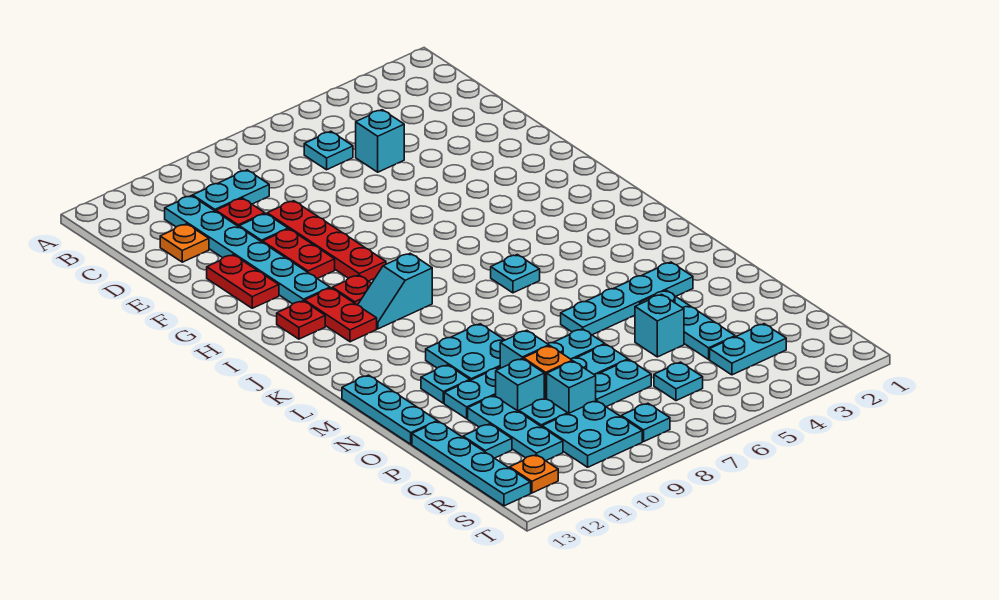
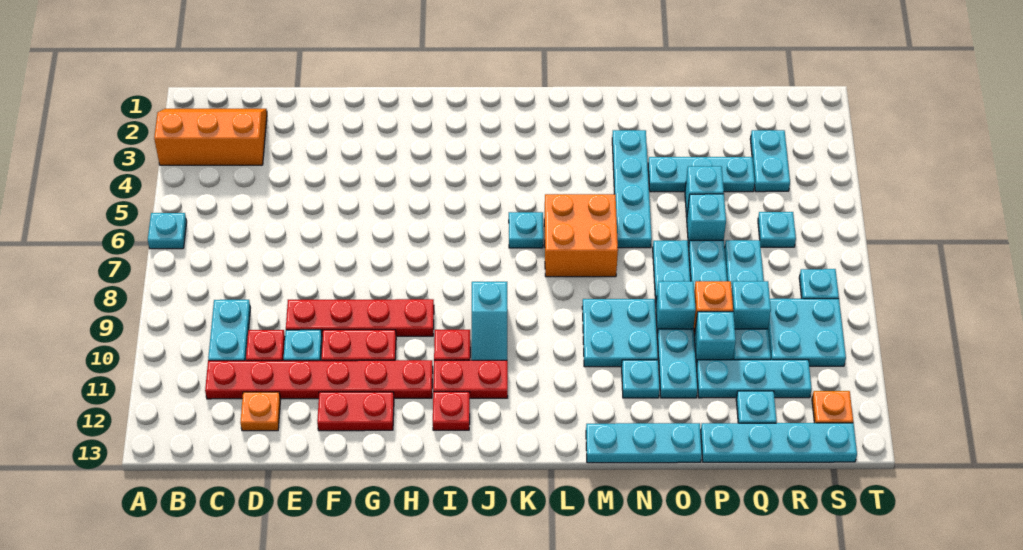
none -> orange 2x3 slope [154,109,267,165]
cyan 1x1 plate [304,131,353,170] -> cyan 1x1 plate moved to [148,213,187,249]
cyan 1x6 plate [165,196,330,304] -> red 1x6 plate [205,360,433,399]
cyan 1x1 brick [356,110,404,172] -> cyan 1x1 brick moved to [687,194,726,247]
none -> orange 2x2 brick [544,194,618,277]

